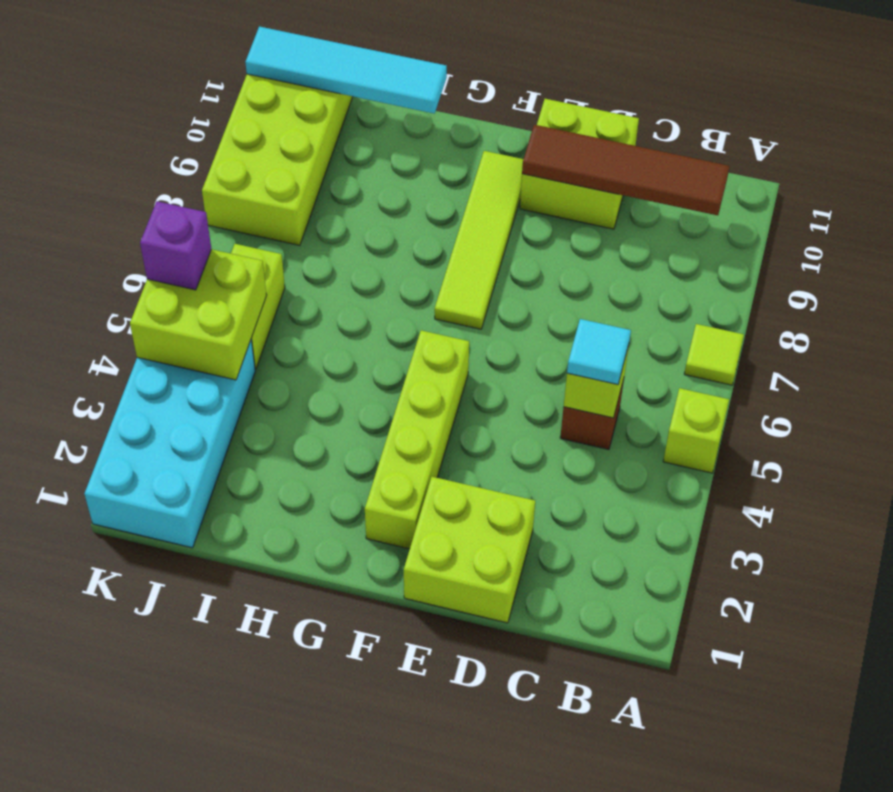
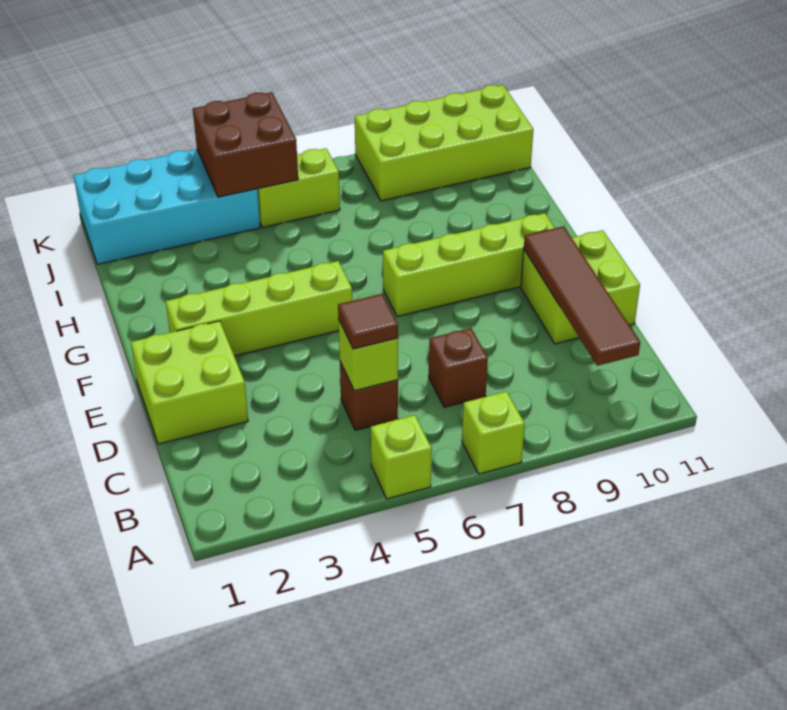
lime 1x1 tile [684,324,744,385] -> lime 1x1 brick [462,391,525,474]
cyan 1x1 tile [567,319,631,385] -> brown 1x1 tile [338,294,398,349]
none -> brown 1x1 brick [429,328,488,407]
lime 1x4 tile [435,151,523,329] -> lime 1x4 brick [383,213,555,317]
cyan 1x4 tile [245,26,447,114] -> none
lime 2x2 brick [130,249,267,380] -> brown 2x2 brick [193,92,298,197]
purple 1x1 brick [140,201,211,290] -> none

